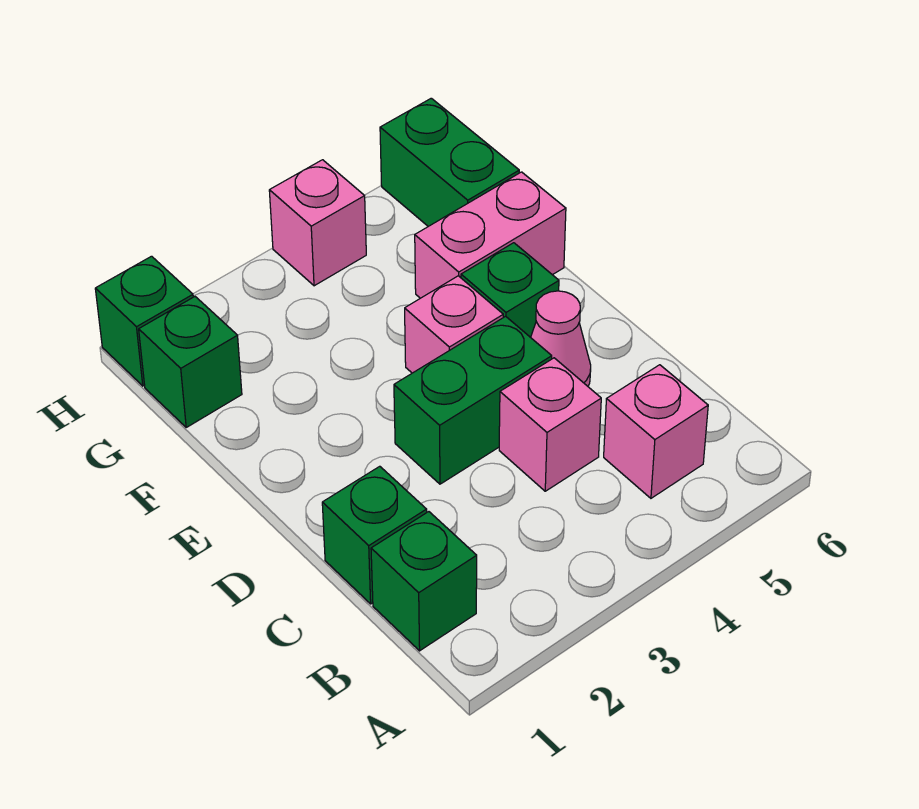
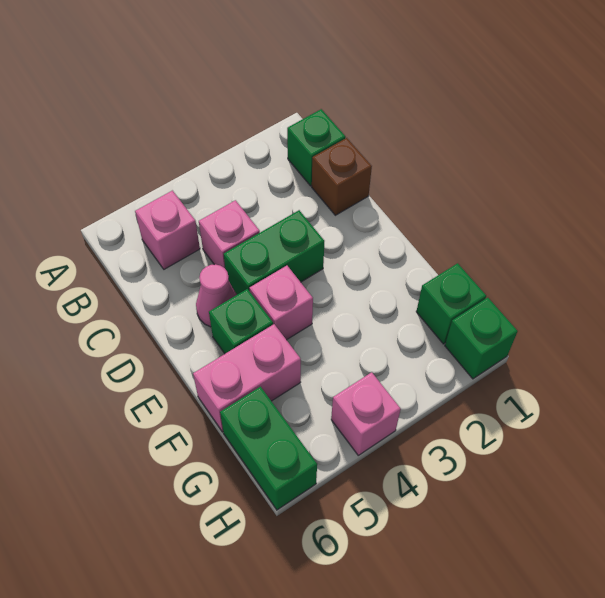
green 1x1 brick [322,466,427,604] -> brown 1x1 brick [312,138,372,215]

